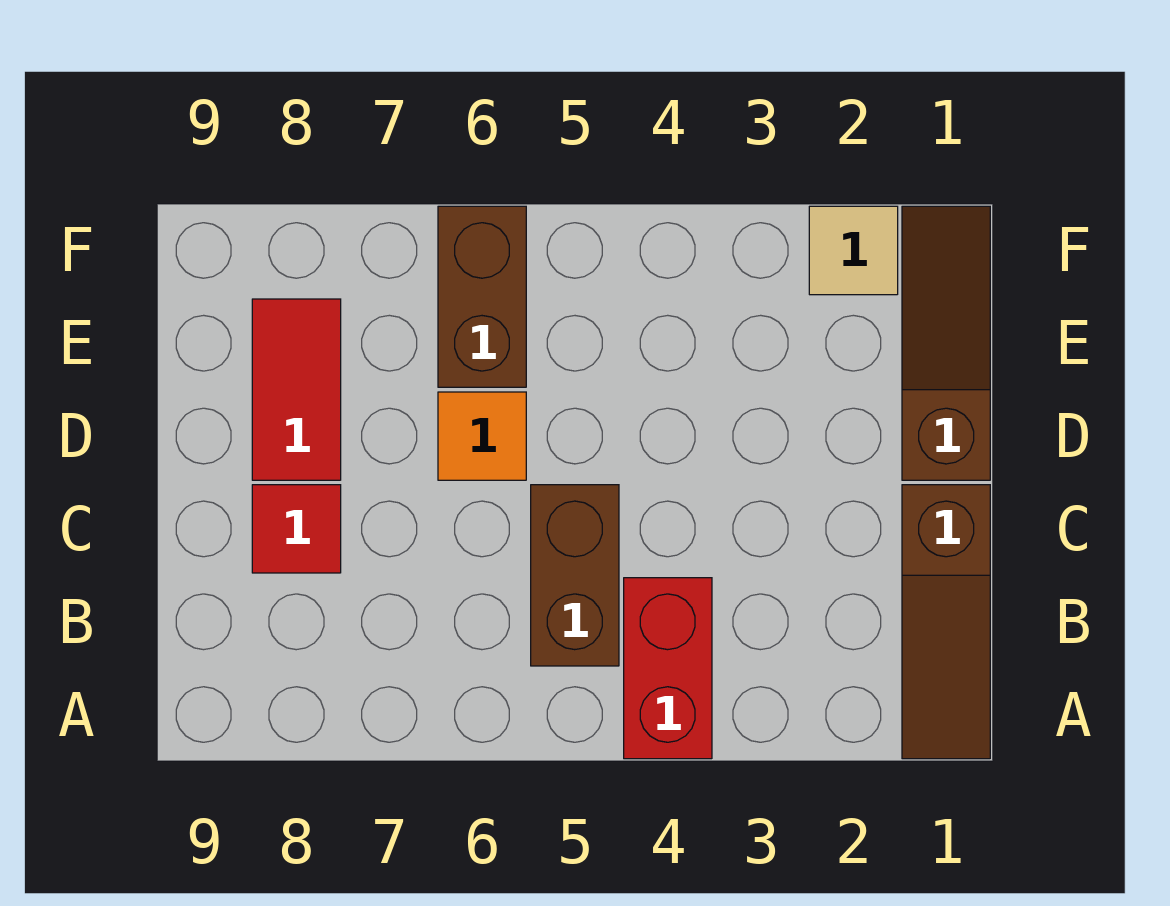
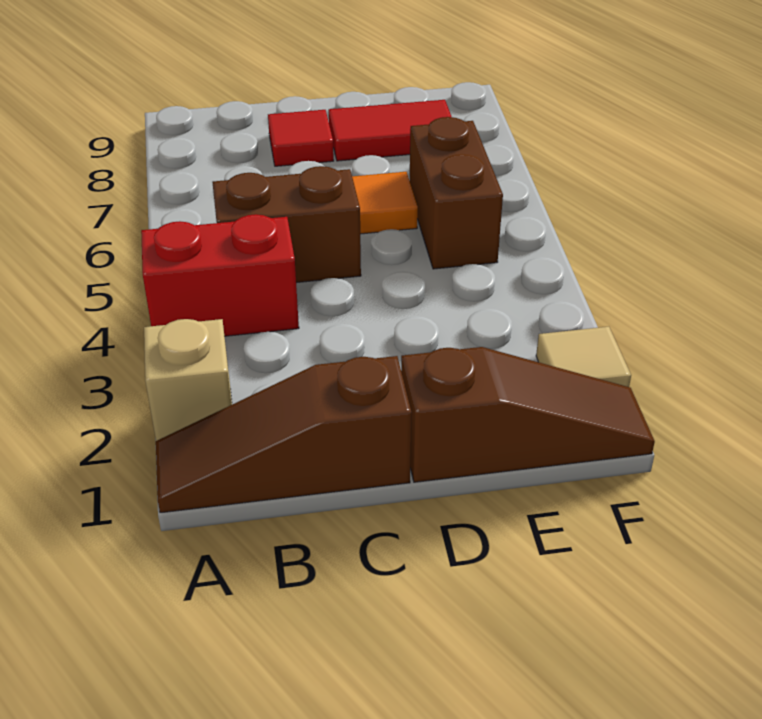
none -> tan 1x1 brick [144,319,232,441]
brown 1x2 brick [438,206,526,387] -> brown 1x2 brick turned to [410,117,503,269]

